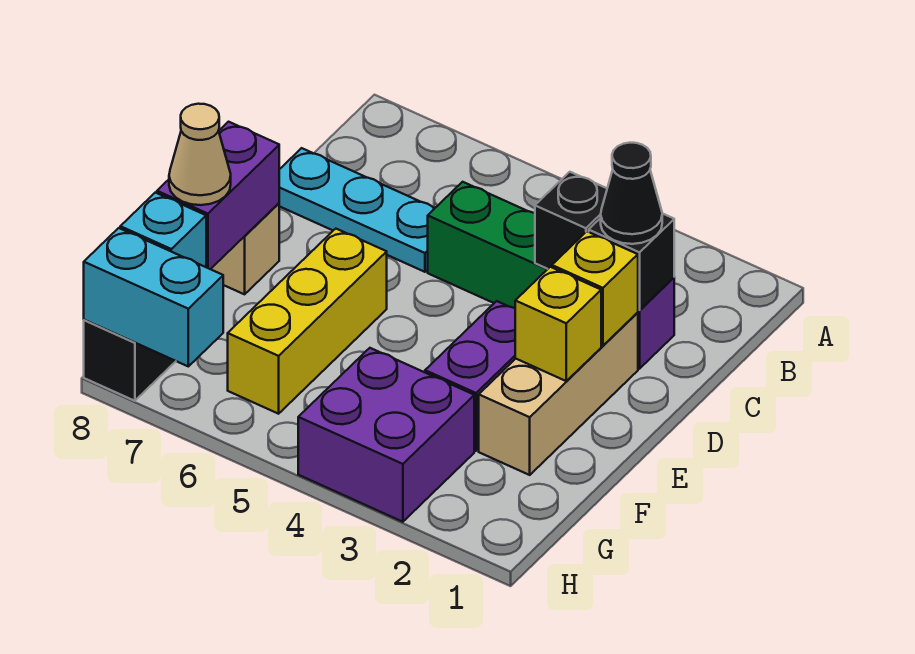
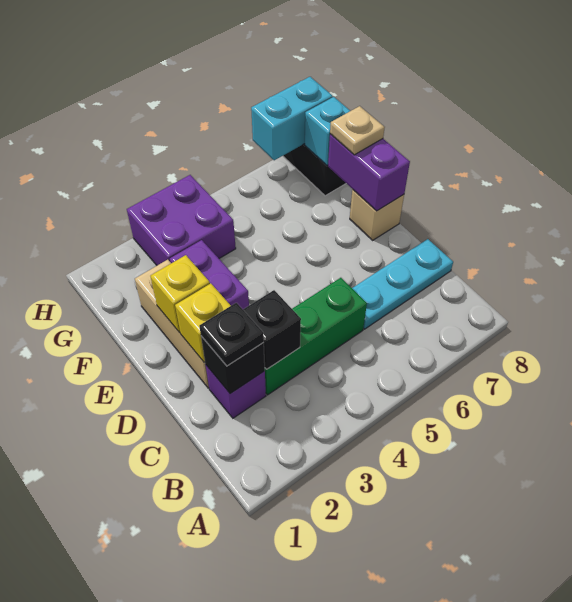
black 1x1 cone [601,143,662,244] -> black 1x1 plate [199,303,264,366]
yellow 1x3 brick [228,229,387,414] -> none
tan 1x1 cone [169,104,231,205] -> tan 1x1 plate [330,106,385,155]

